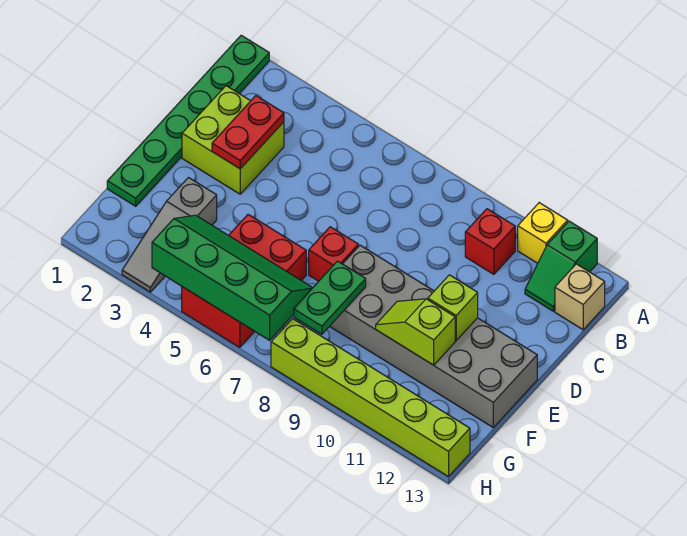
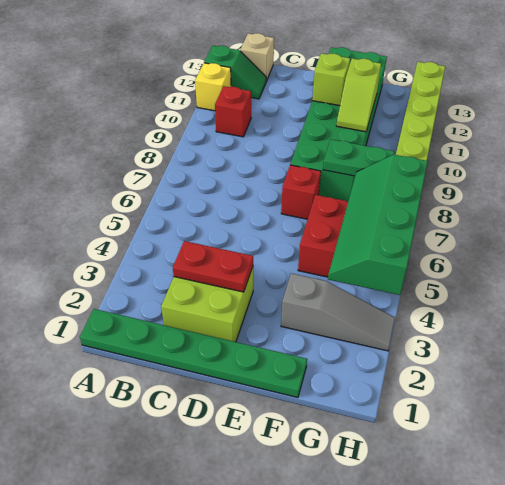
grey 2x6 brick [330,245,537,427] -> green 2x6 brick [290,47,387,201]

